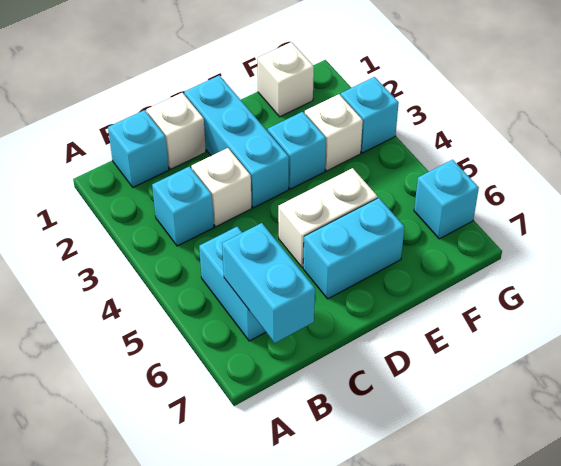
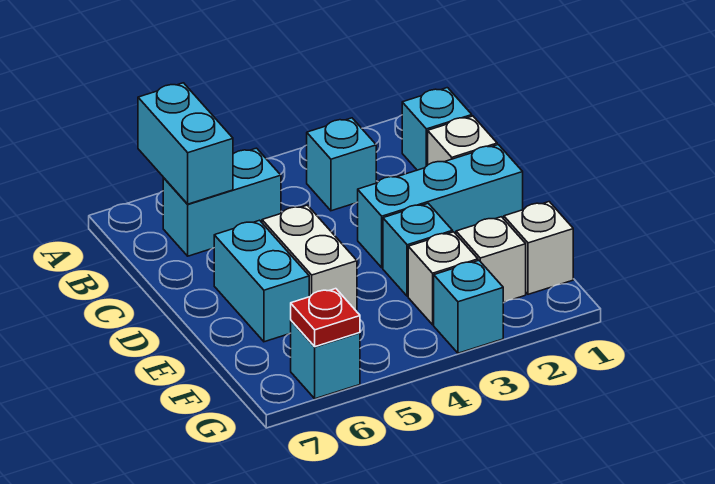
cyan 1x2 brick [222,223,315,343] -> cyan 1x2 brick turned to [138,83,233,204]
white 1x1 brick [191,148,252,227] -> white 1x1 brick moved to [456,217,526,302]
none -> red 1x1 plate [291,289,360,347]

